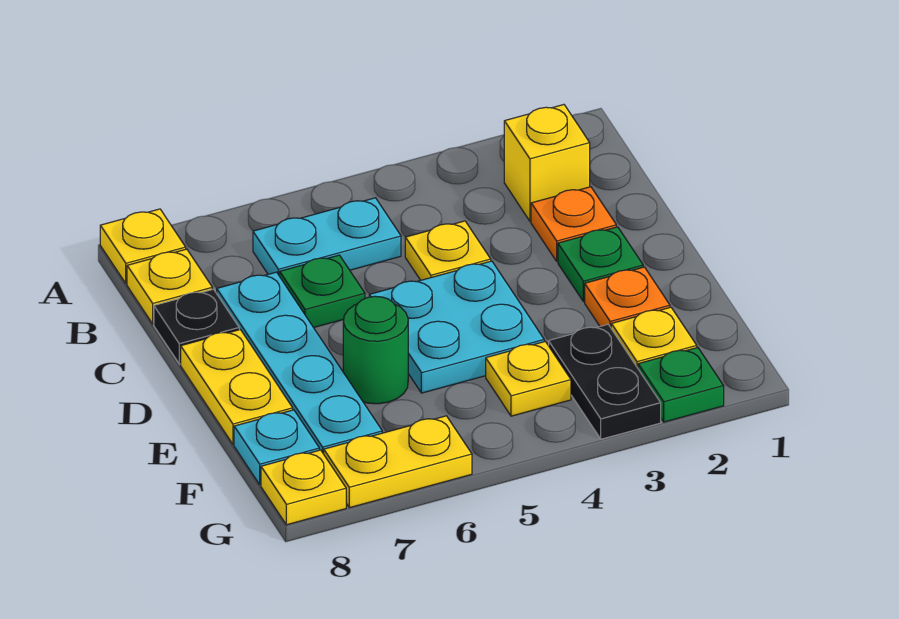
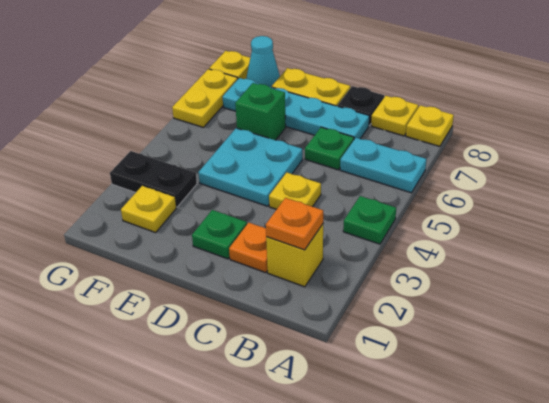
cyan 1x2 plate [253,198,401,276] -> cyan 1x2 plate turned to [340,138,426,193]
orange 1x1 plate [585,267,670,327] -> orange 1x1 plate moved to [266,198,323,250]
green 1x1 round brick [343,296,408,404] -> green 1x1 brick [235,83,286,140]
yellow 1x1 plate [486,342,571,416] -> none
cyan 1x1 plate [234,410,319,484] -> cyan 1x1 cone [247,36,280,87]
green 1x1 plate [638,347,724,422] -> green 1x1 plate moved to [343,196,396,244]

